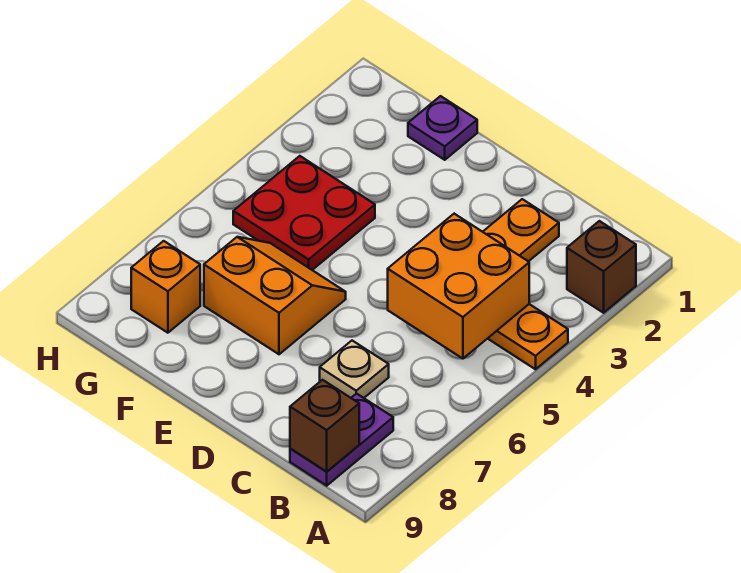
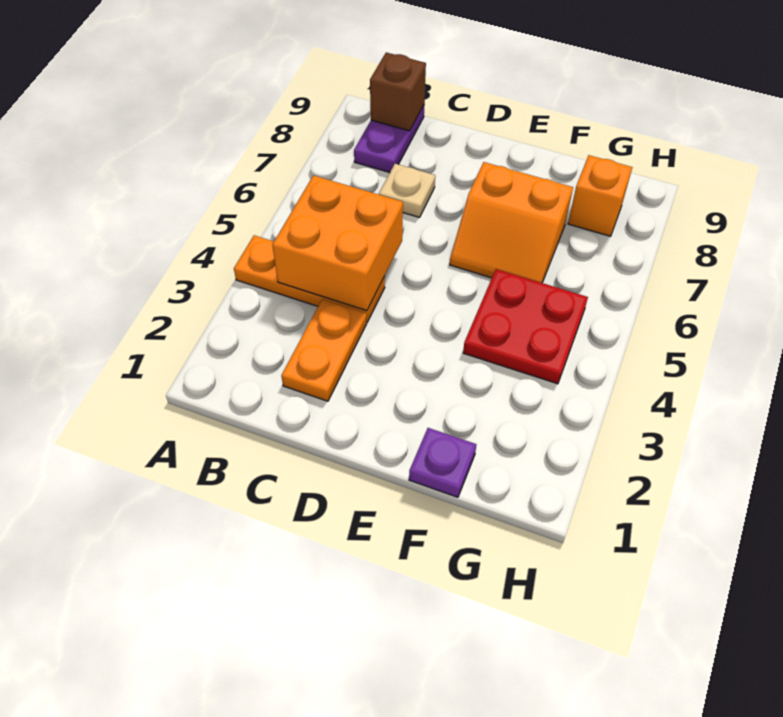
brown 1x1 brick [567,221,636,313] -> none

